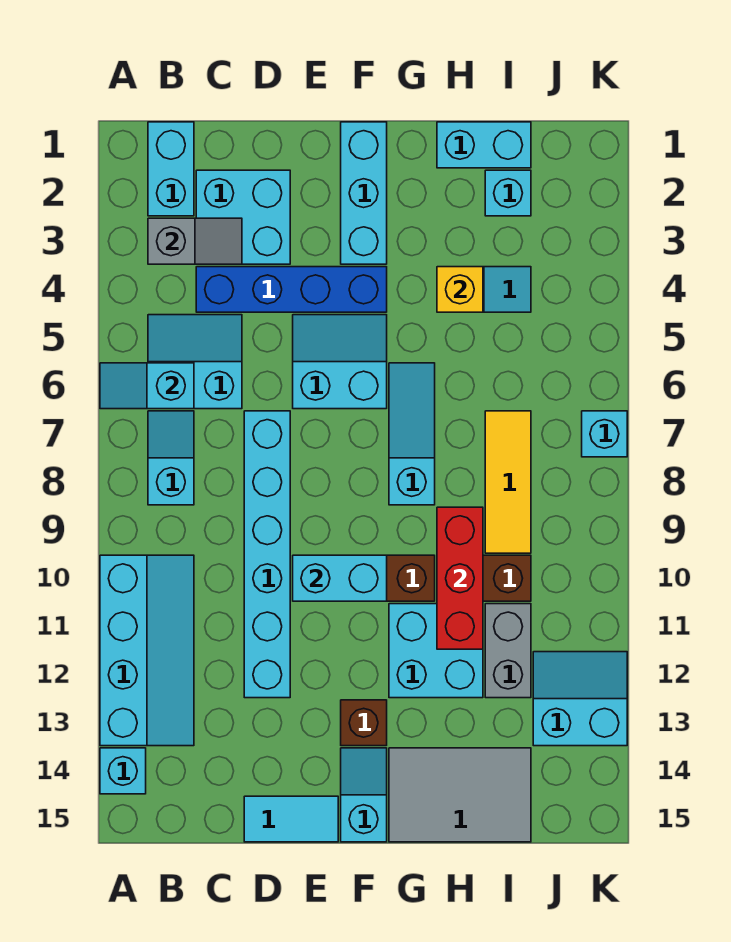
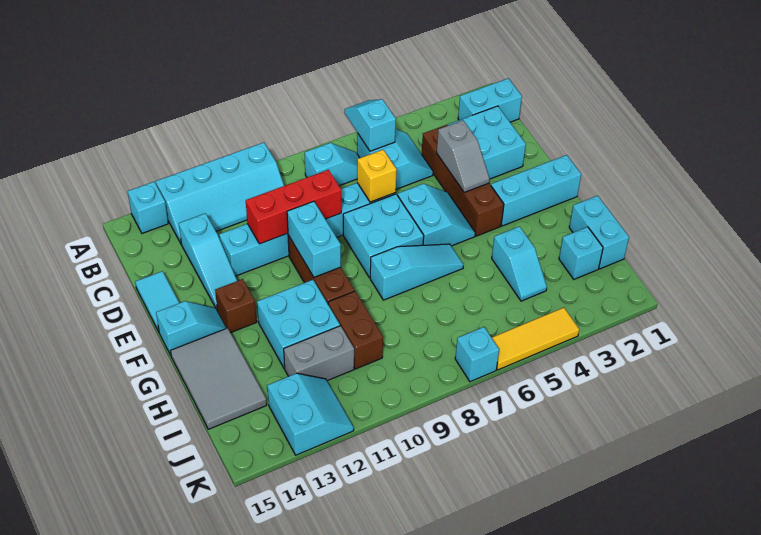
grey 1x2 slope [148,218,242,264] -> grey 1x2 slope moved to [437,120,490,192]
blue 1x4 brick [196,267,387,312] -> brown 1x4 brick [422,125,504,236]
none -> cyan 1x3 slope [179,213,237,309]
none -> cyan 2x2 brick [343,194,424,278]
yellow 1x1 brick [437,267,483,312] -> yellow 1x1 brick moved to [357,150,397,202]
red 1x3 brick [437,507,483,649] -> red 1x3 brick moved to [246,170,341,244]
yellow 1x3 tile [485,411,531,553] -> yellow 1x3 tile moved to [492,308,579,370]

